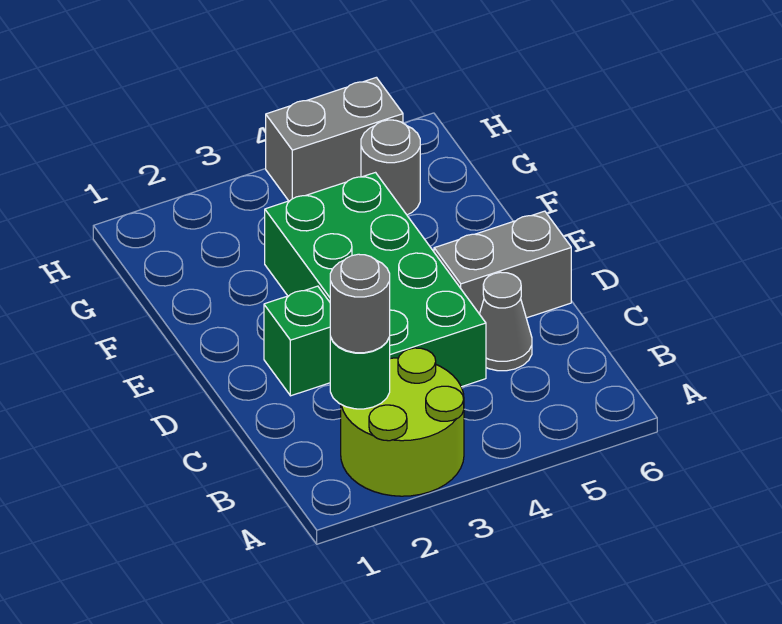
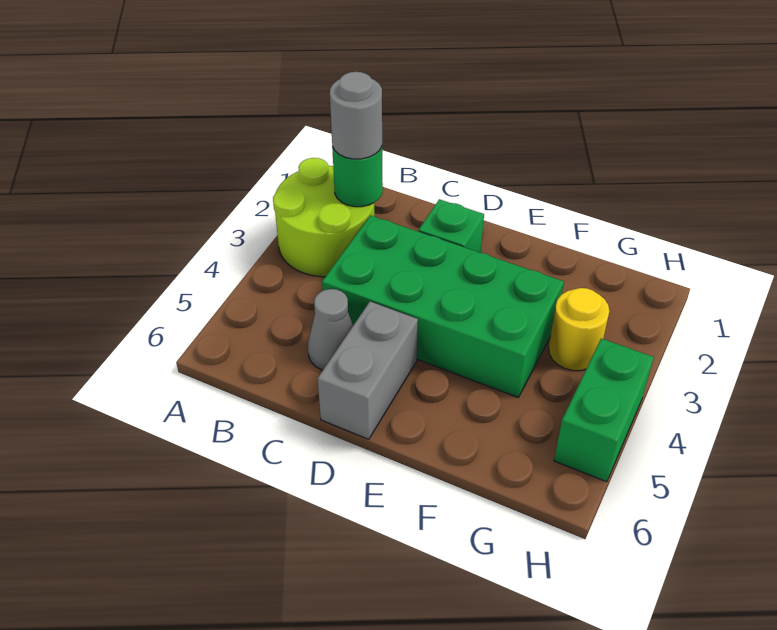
none -> yellow 1x1 round brick [549,288,609,371]
grey 1x1 round brick [361,120,420,215] -> none
grey 1x2 brick [266,77,403,201] -> green 1x2 brick [554,338,654,482]

